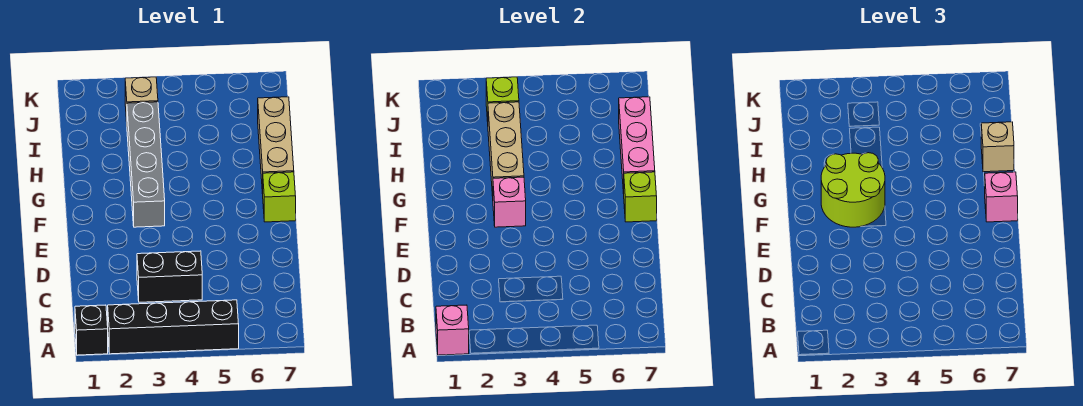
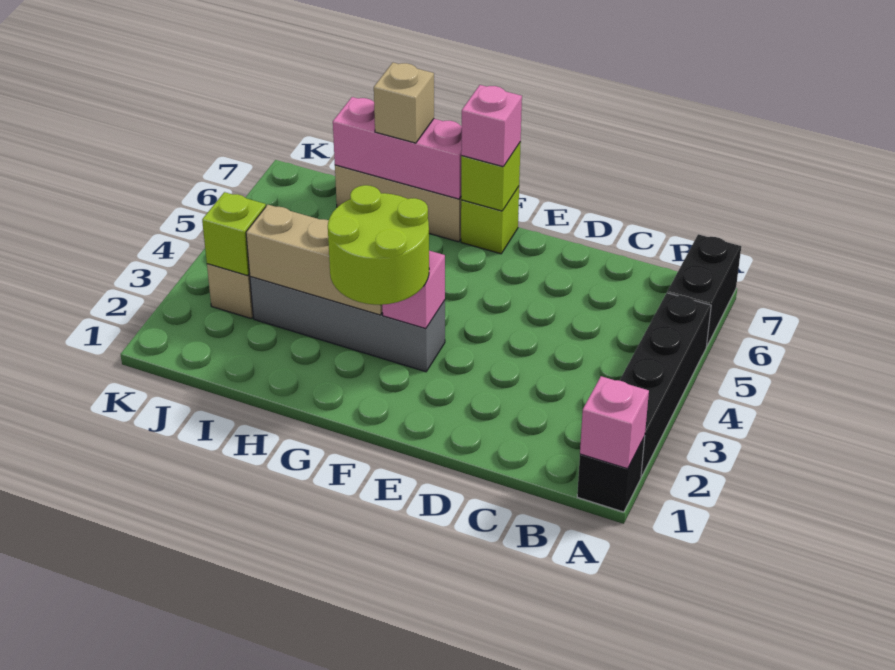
black 1x2 brick [137,251,202,302] -> black 1x2 brick moved to [667,234,741,346]

